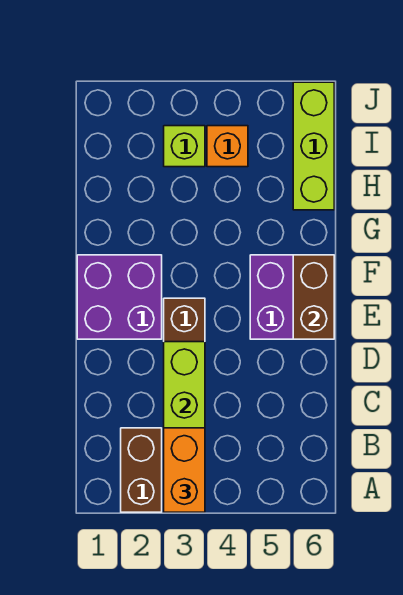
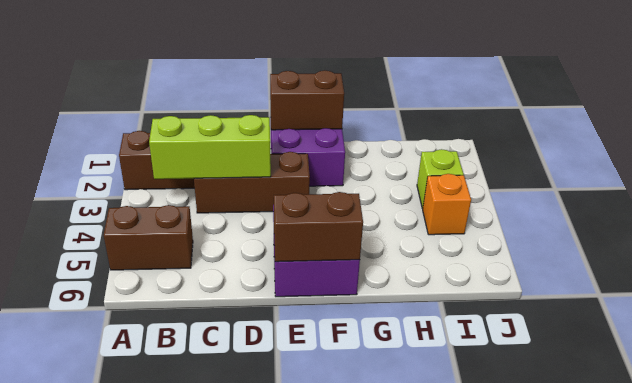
orange 1x2 brick [164,428,205,512] -> none
none -> brown 1x2 brick [104,205,193,270]
none -> brown 1x2 brick [270,70,344,130]
lime 1x3 brick [293,82,334,210] -> none

